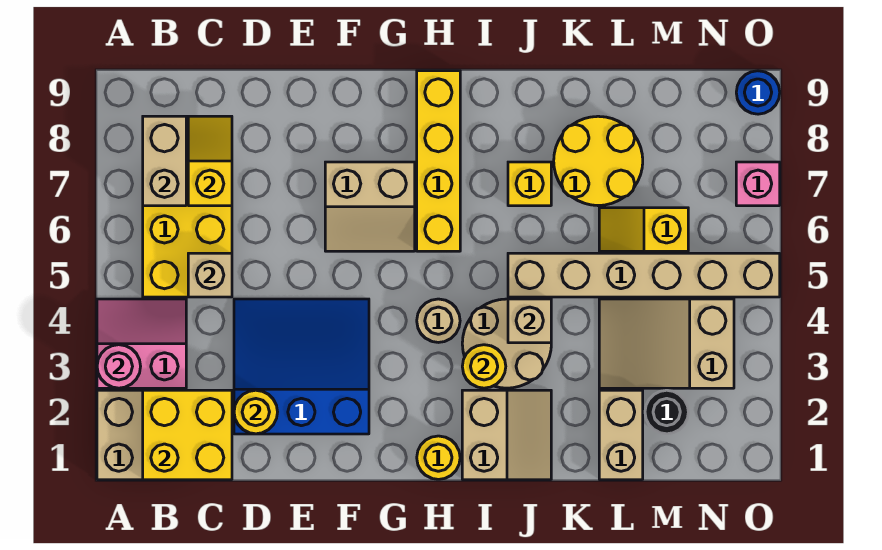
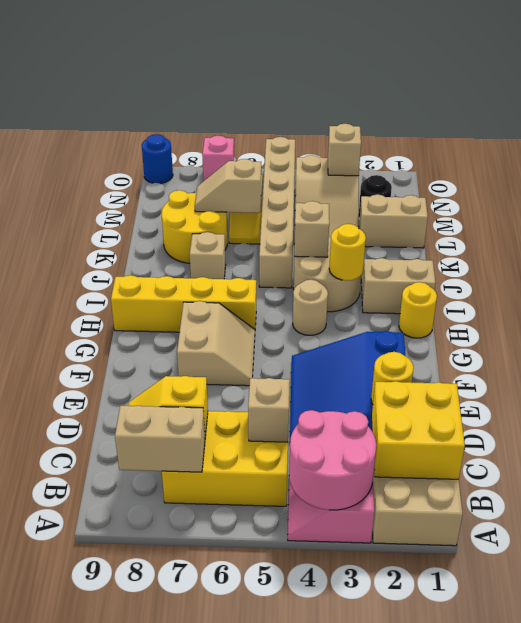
pink 1x1 round brick [97,345,141,388] -> pink 2x2 round brick [289,410,376,510]
yellow 1x1 brick [508,162,551,206] -> tan 1x1 brick [190,232,226,279]
none -> tan 1x2 slope [195,159,261,213]
none -> tan 1x1 brick [328,124,361,176]

